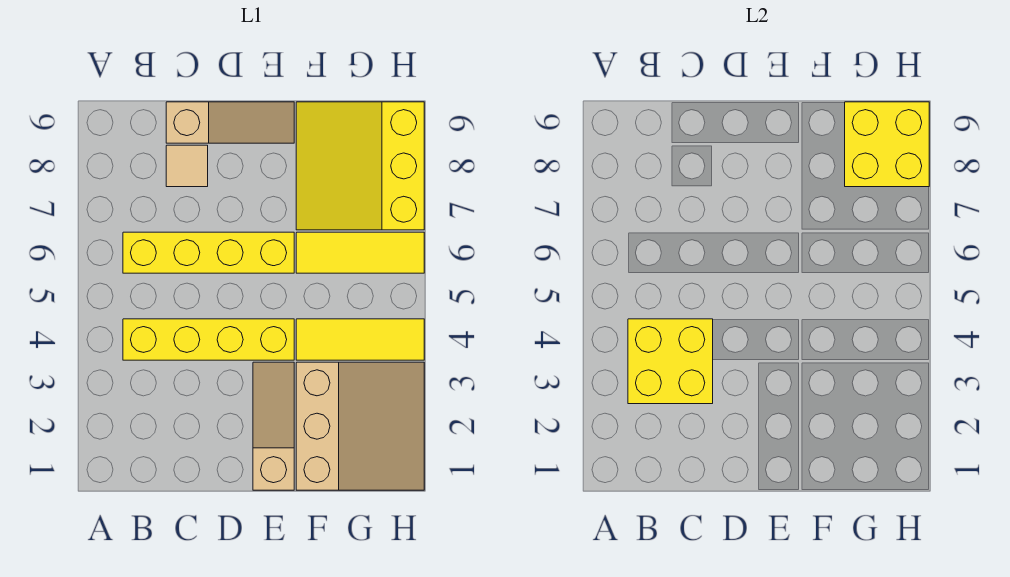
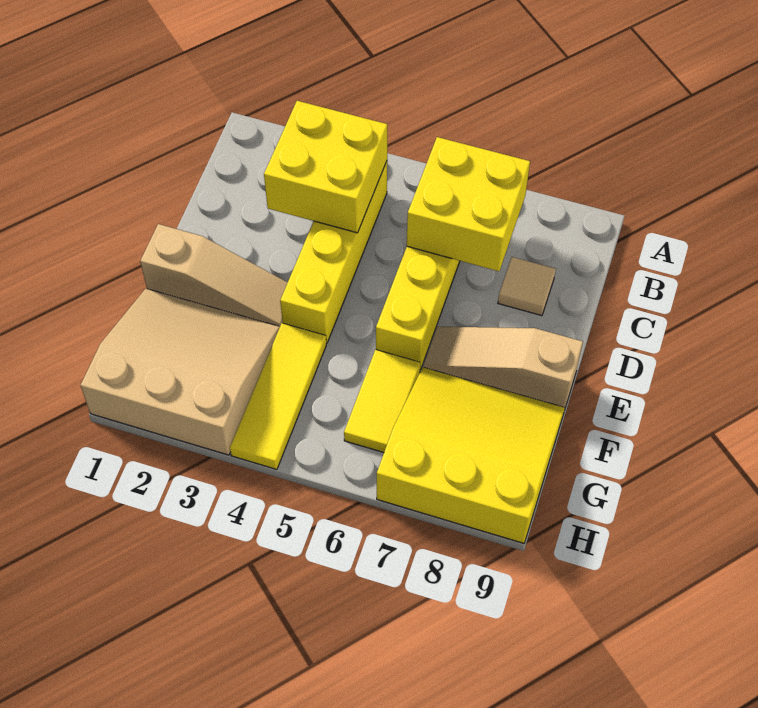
tan 1x3 slope [166,102,294,143] -> tan 1x3 slope turned to [423,326,583,407]
tan 3x3 slope [296,362,424,490] -> tan 3x3 slope turned to [81,289,280,455]
yellow 1x3 tile [296,232,424,273] -> yellow 1x2 tile [344,350,420,452]
yellow 2x2 brick [845,102,929,187] -> yellow 2x2 brick moved to [407,137,530,271]

